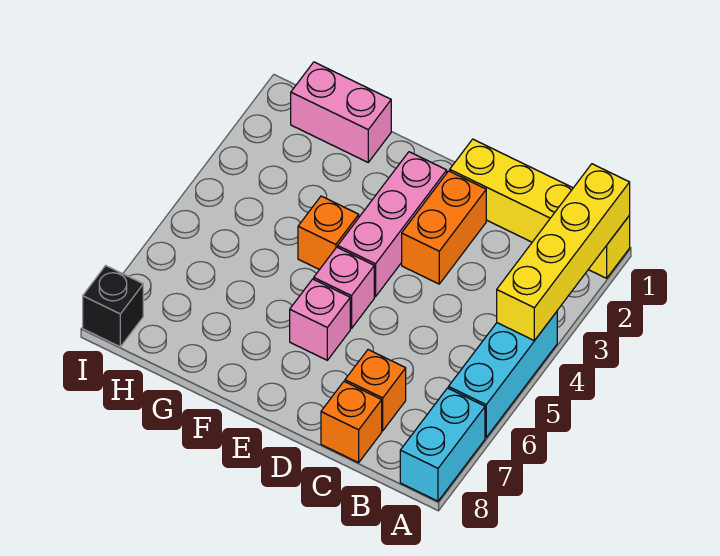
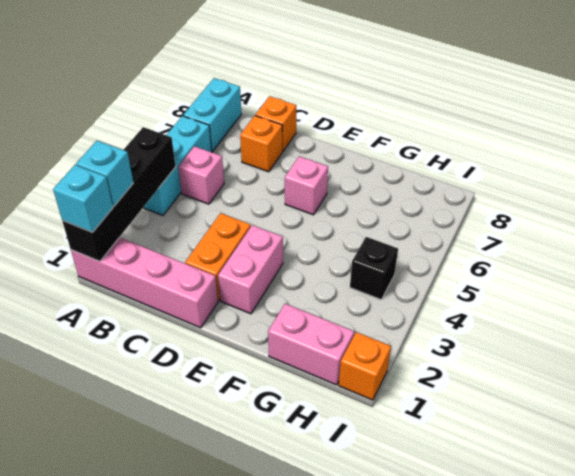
yellow 1x4 brick [450,139,630,278] -> pink 1x4 brick [71,237,218,328]
yellow 1x4 brick [497,164,630,341] -> black 1x4 brick [62,127,176,261]
none -> cyan 1x1 brick [53,165,113,232]
none -> cyan 1x1 brick [76,141,133,206]
pink 1x3 brick [338,152,447,297] -> pink 1x2 brick [218,225,283,314]
pink 1x1 brick [314,247,374,329] -> pink 1x1 brick moved to [178,146,224,204]
orange 1x1 brick [298,196,359,270] -> orange 1x1 brick moved to [339,332,391,400]
black 1x1 brick [83,266,143,347] -> black 1x1 brick moved to [350,237,398,299]

